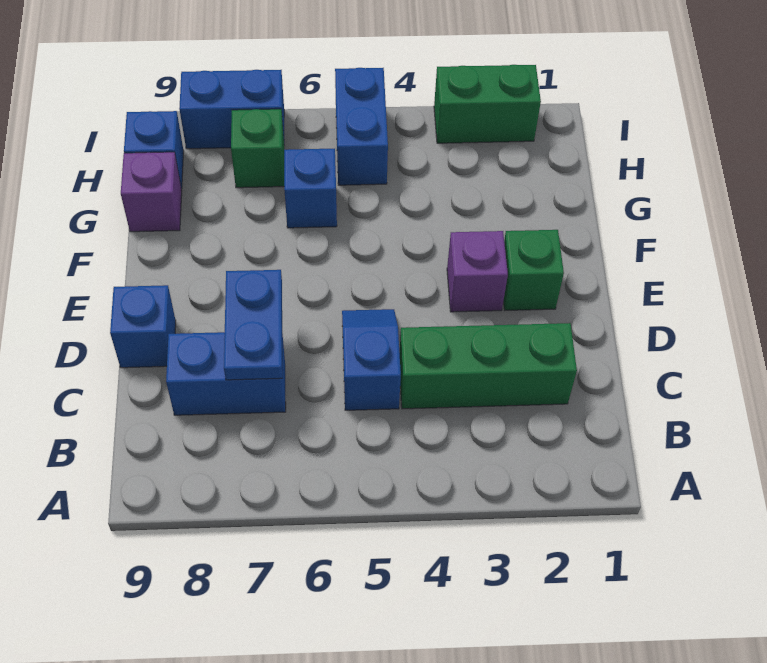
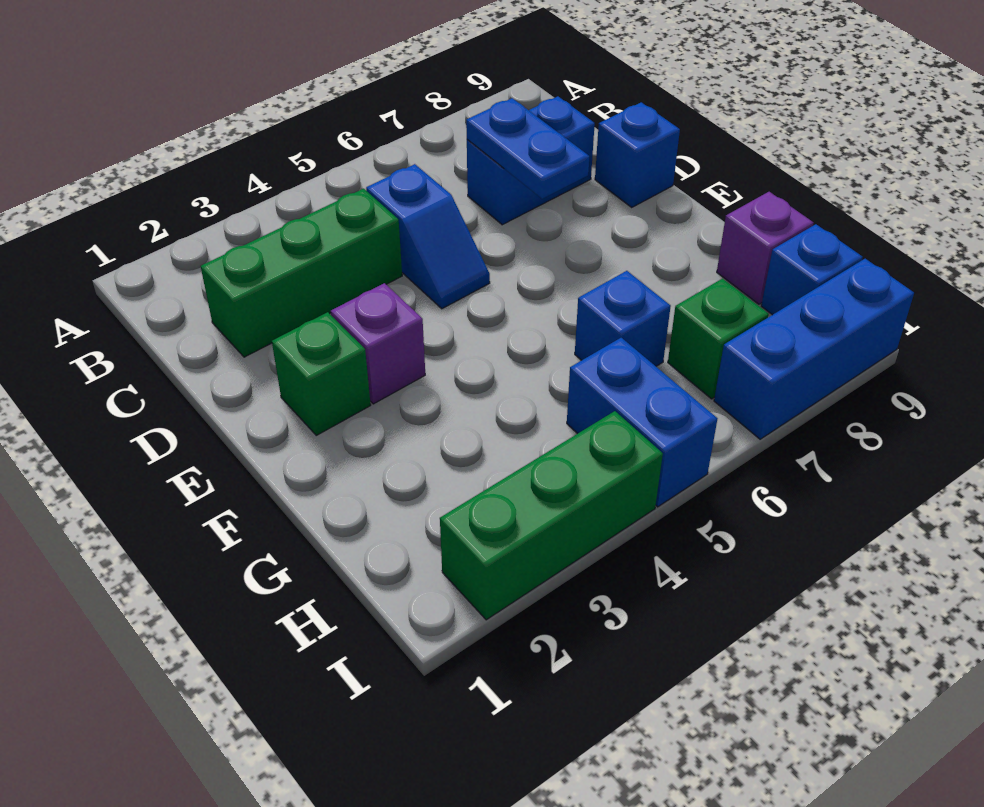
green 1x2 brick [434,65,541,143] -> green 1x3 brick [440,411,663,620]
blue 1x2 brick [179,70,284,149] -> blue 1x3 brick [714,259,914,439]

